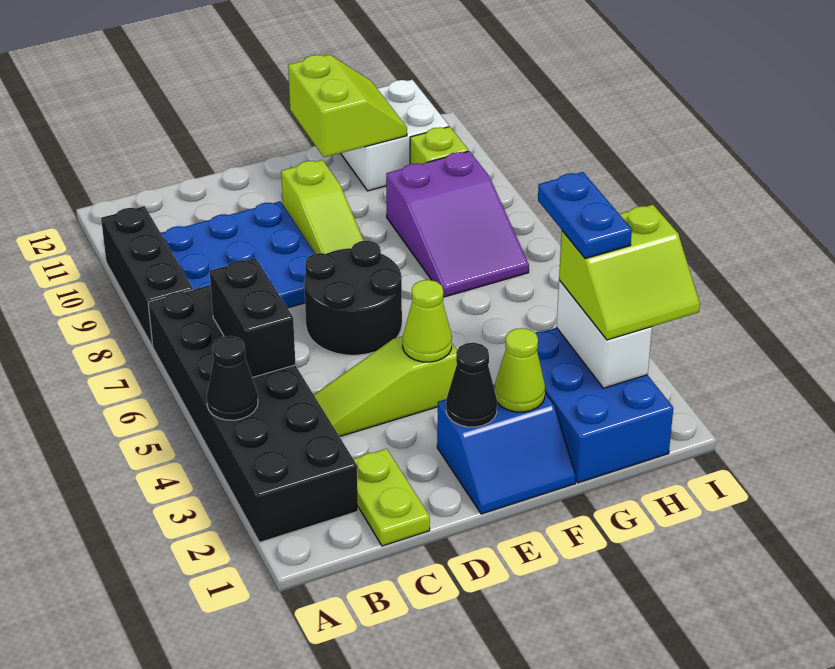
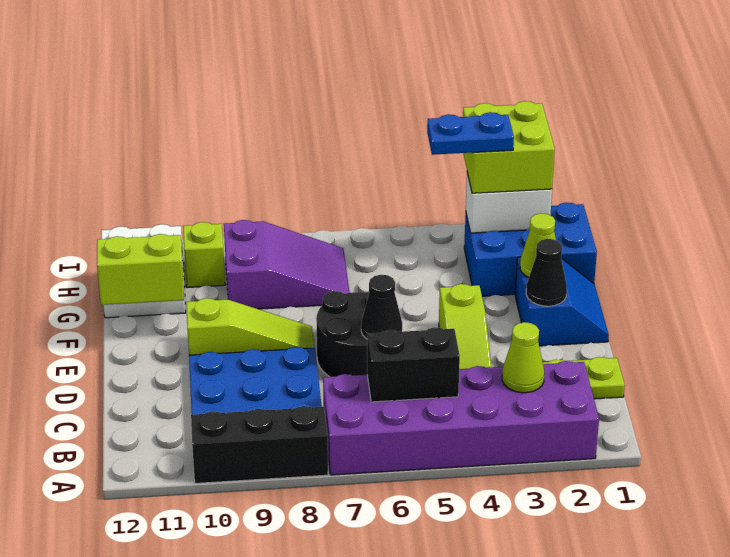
black 2x6 brick [148,285,358,542] -> purple 2x6 brick [323,361,599,475]
black 1x1 cone [207,336,258,420] -> black 1x1 cone moved to [361,275,402,339]
lime 1x1 cone [403,280,452,362] -> lime 1x1 cone moved to [502,322,544,393]
lime 2x2 slope [559,205,700,340] -> lime 2x2 brick [463,101,555,193]

